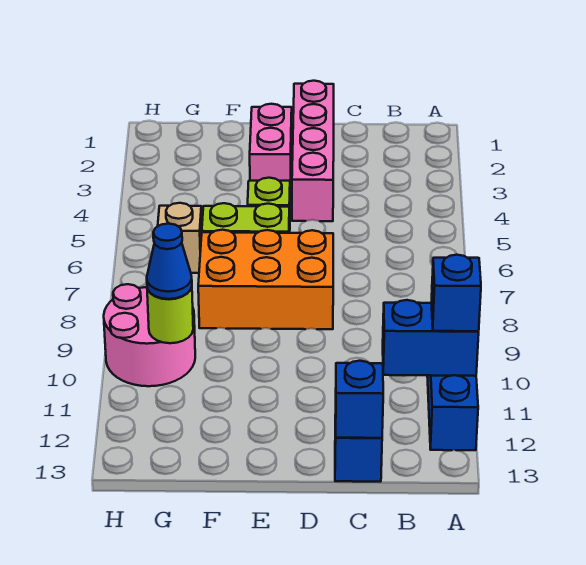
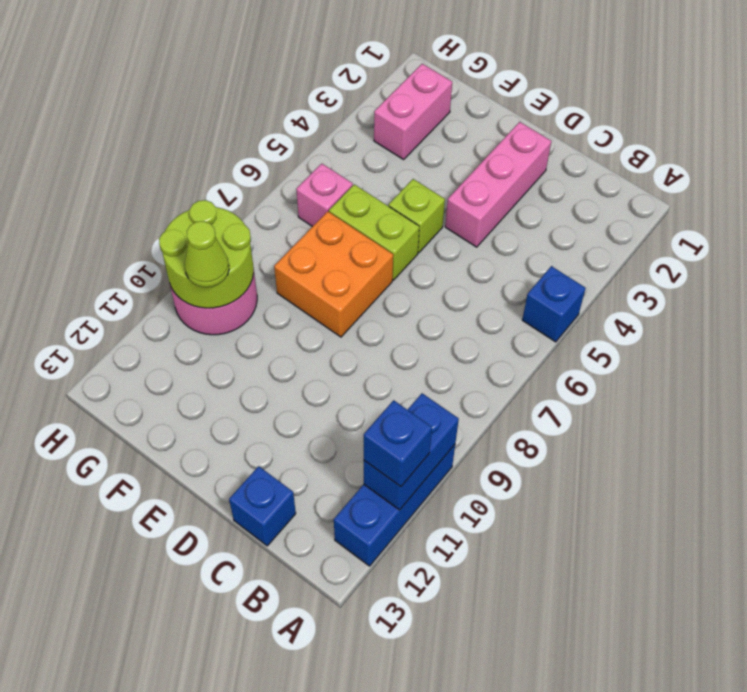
blue 1x2 brick [383,300,479,376] -> blue 1x2 brick turned to [364,393,459,510]
blue 1x1 brick [336,361,383,438] -> blue 1x1 brick moved to [522,266,586,342]
pink 1x4 brick [292,81,334,221] -> pink 1x3 brick [445,122,551,247]
orange 2x3 brick [198,230,333,329] -> orange 2x2 brick [274,211,393,337]
pink 1x2 brick [250,104,292,195] -> pink 1x2 brick moved to [374,64,452,159]
tan 1x1 brick [158,203,202,273] -> pink 1x1 brick [296,164,353,227]
lime 1x1 round brick [147,287,193,343] -> lime 2x2 round brick [159,200,254,308]
blue 1x1 cone [147,224,192,299] -> lime 1x1 cone [185,221,229,287]

